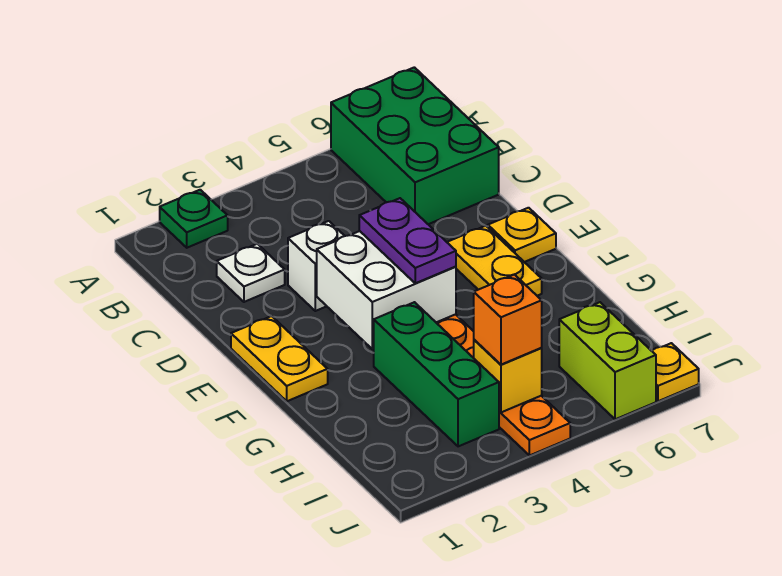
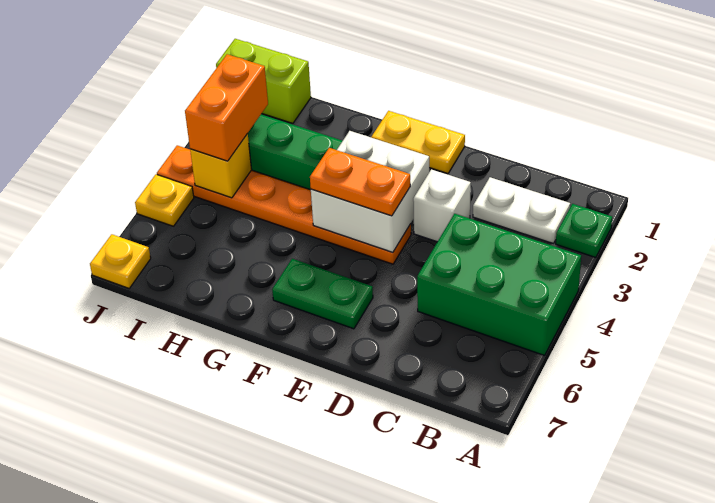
green 2x3 brick [331,67,499,224] -> green 2x3 brick moved to [417,214,581,356]
white 1x1 plate [217,244,285,302] -> white 1x2 plate [473,177,570,244]
purple 1x2 plate [359,198,456,283] -> orange 1x2 plate [310,148,410,216]
yellow 1x2 plate [447,226,542,296] -> green 1x2 plate [272,259,373,329]
yellow 1x1 plate [488,208,556,262] -> yellow 1x1 plate moved to [135,174,194,226]
orange 1x1 brick [474,275,542,365] -> orange 1x2 brick [185,54,268,161]
lime 1x2 brick [559,302,656,419] -> lime 1x2 brick moved to [216,39,311,123]

